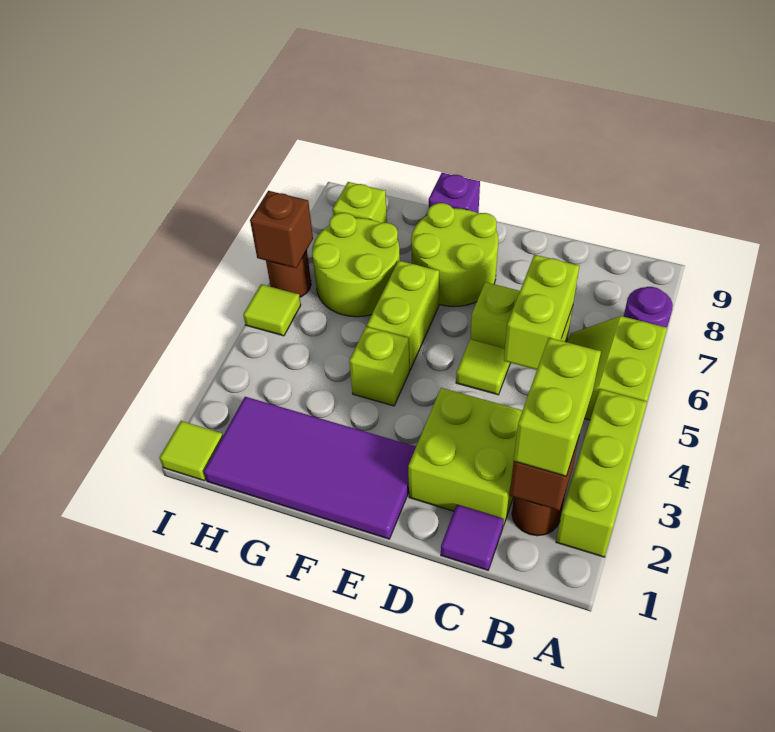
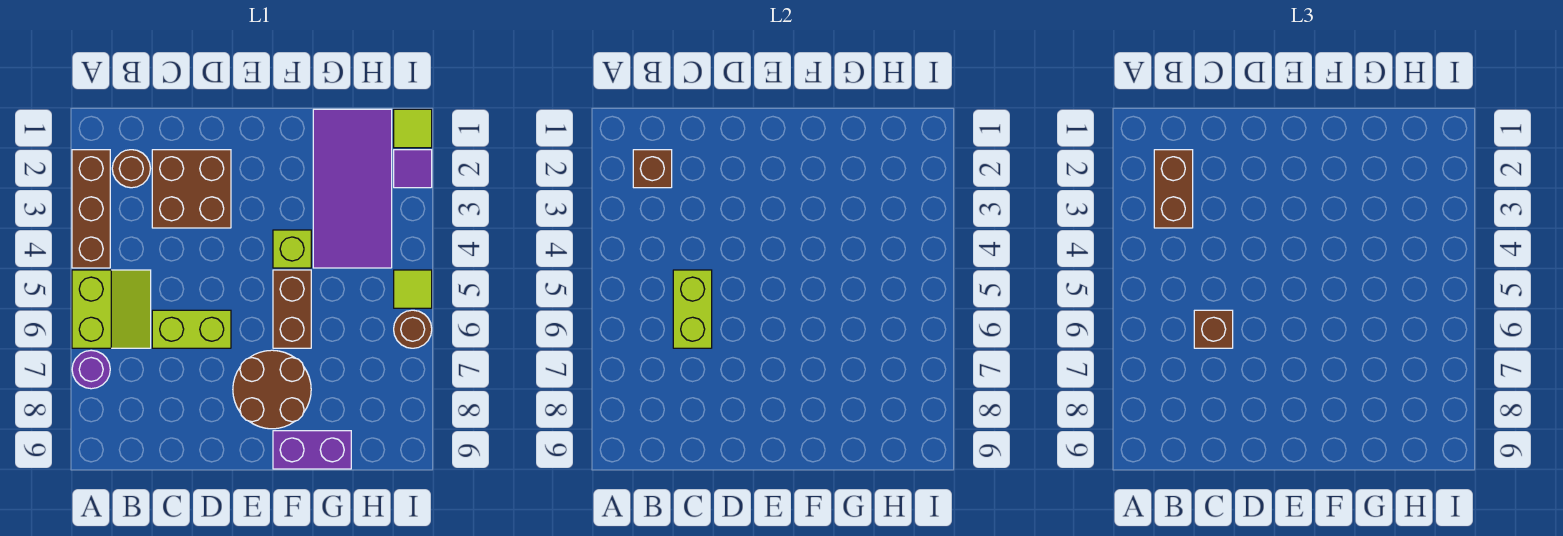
lime 1x3 brick [556,389,647,557] -> brown 1x3 brick [72,150,110,268]
lime 1x2 brick [514,338,601,476] -> brown 1x2 brick [1154,150,1193,228]
purple 1x1 tile [441,505,504,570] -> purple 1x1 tile moved to [394,150,432,188]
lime 2x2 brick [408,388,522,526] -> brown 2x2 brick [152,150,231,228]
lime 1x1 tile [456,339,510,395] -> none
purple 2x4 tile [204,397,416,539] -> purple 2x4 tile turned to [313,109,392,268]
lime 2x2 round brick [411,203,499,307] -> brown 2x2 round brick [233,350,311,429]
lime 1x2 brick [367,261,439,370] -> brown 1x2 brick [273,270,311,348]
purple 1x1 brick [429,173,480,213] -> purple 1x2 brick [273,431,351,469]
lime 2x2 round brick [312,213,400,317] -> none
lime 1x1 brick [333,182,387,223] -> none
brown 1x1 brick [250,191,313,268] -> brown 1x1 brick moved to [1194,310,1233,348]

